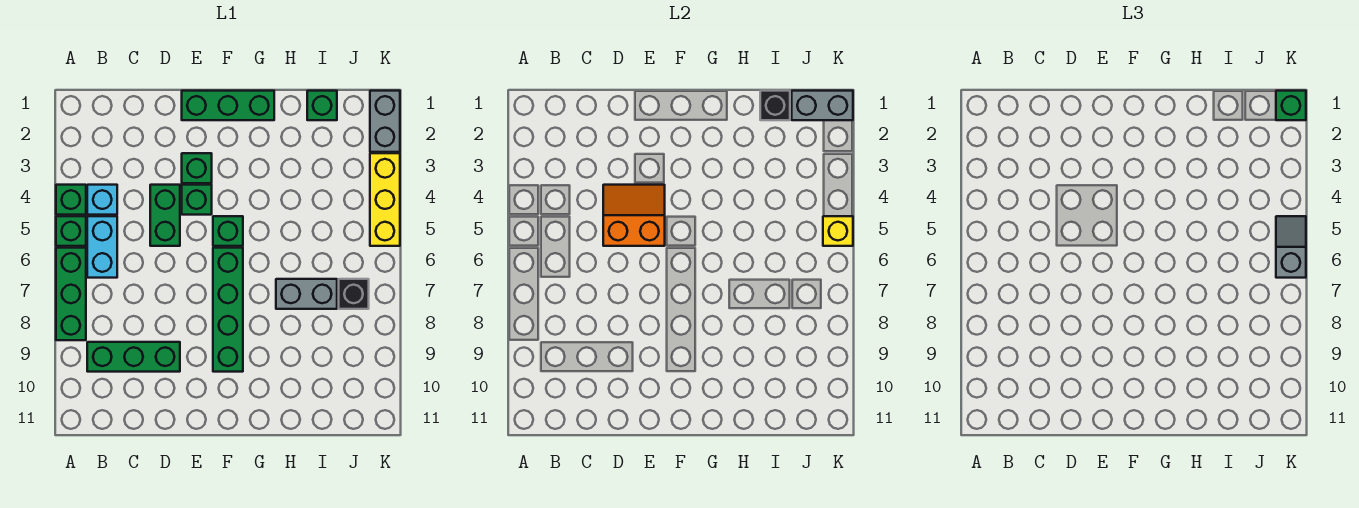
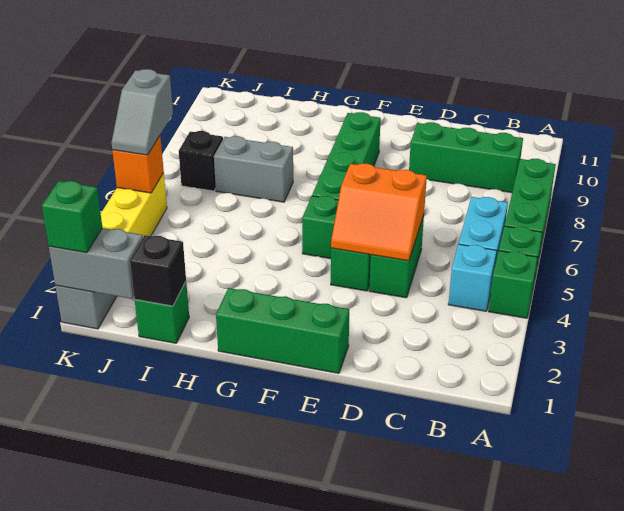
green 1x1 brick [182,153,212,183] -> none
yellow 1x1 brick [823,216,853,246] -> orange 1x1 brick [112,136,164,193]

